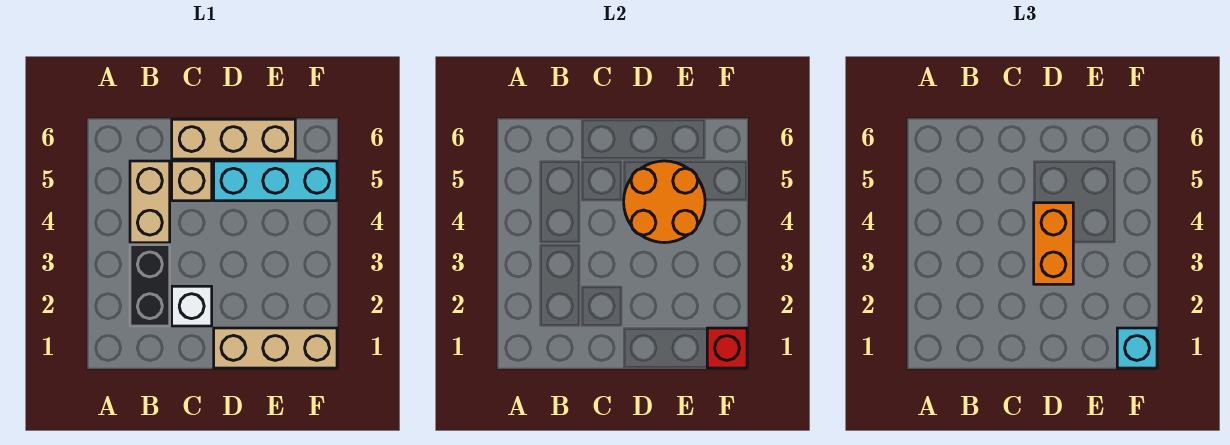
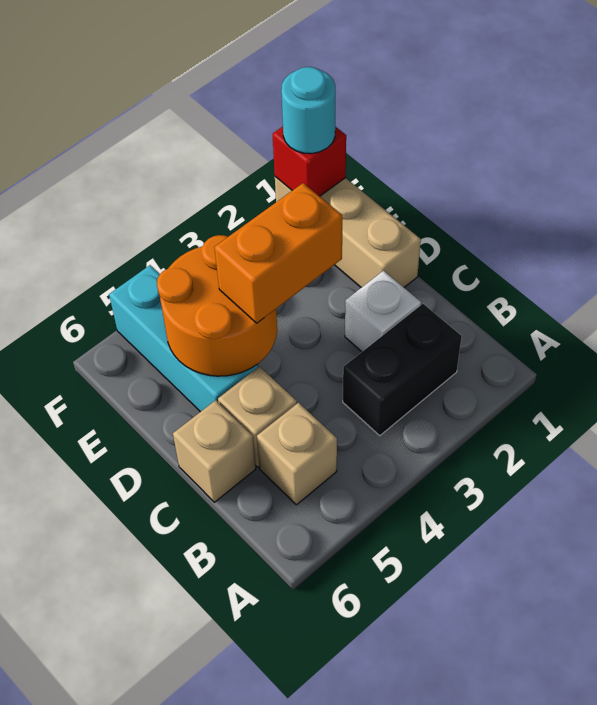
tan 1x2 brick [130,161,170,243] -> tan 1x1 brick [257,403,337,505]
tan 1x3 brick [172,119,295,159] -> tan 1x1 brick [173,400,256,502]
cyan 1x1 brick [1117,328,1157,368] -> cyan 1x1 round brick [281,67,335,154]

